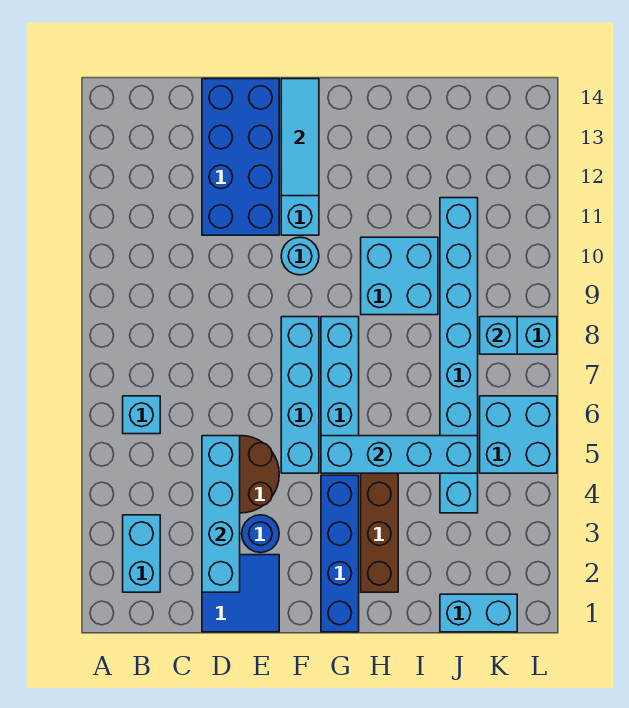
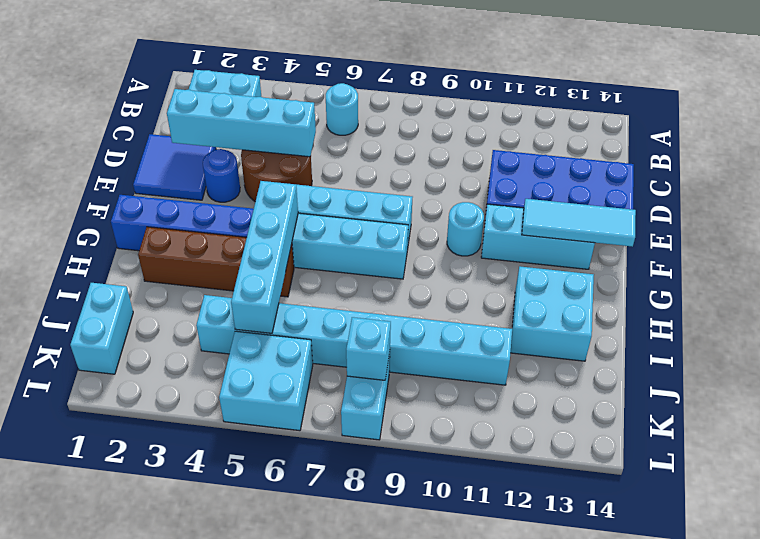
cyan 1x1 brick [123,396,160,434] -> cyan 1x1 round brick [326,83,358,135]
cyan 2x2 brick [361,237,438,315] -> cyan 2x2 brick moved to [510,266,594,361]

